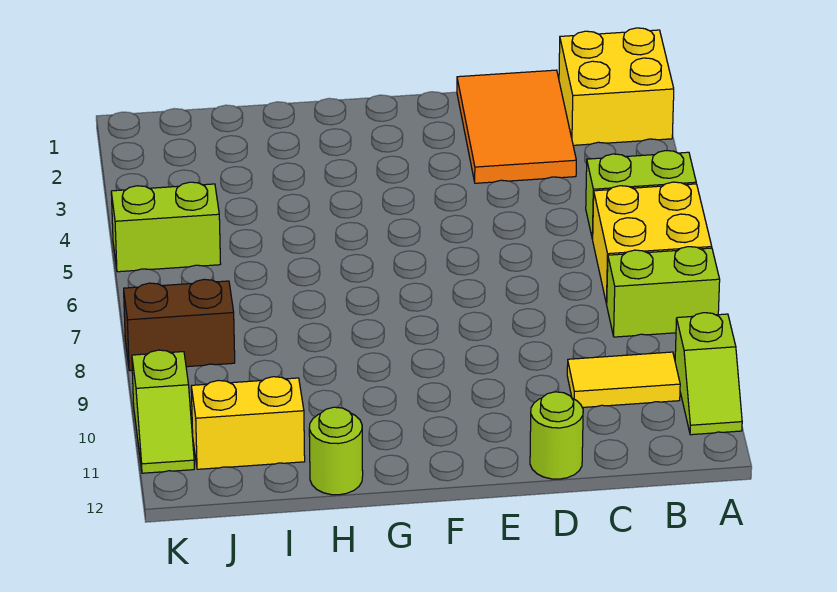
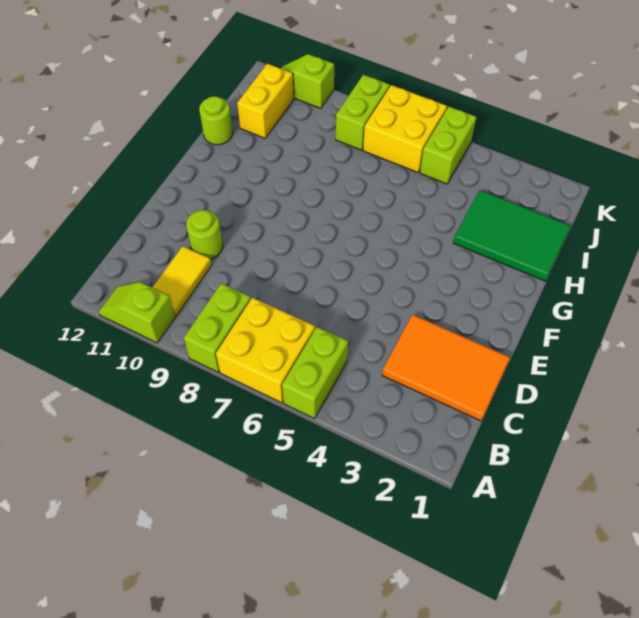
yellow 2x2 brick [559,28,674,145] -> yellow 2x2 brick moved to [363,85,447,173]
lime 1x1 round brick [530,392,583,479] -> lime 1x1 round brick moved to [186,210,223,259]
none -> green 2x3 tile [453,190,571,281]
brown 1x2 brick [124,279,235,371] -> lime 1x2 brick [335,75,390,150]

